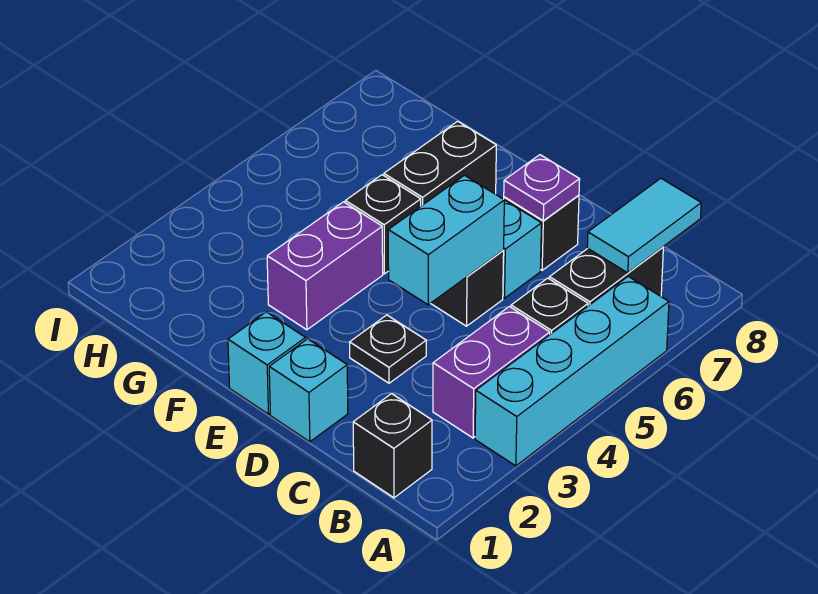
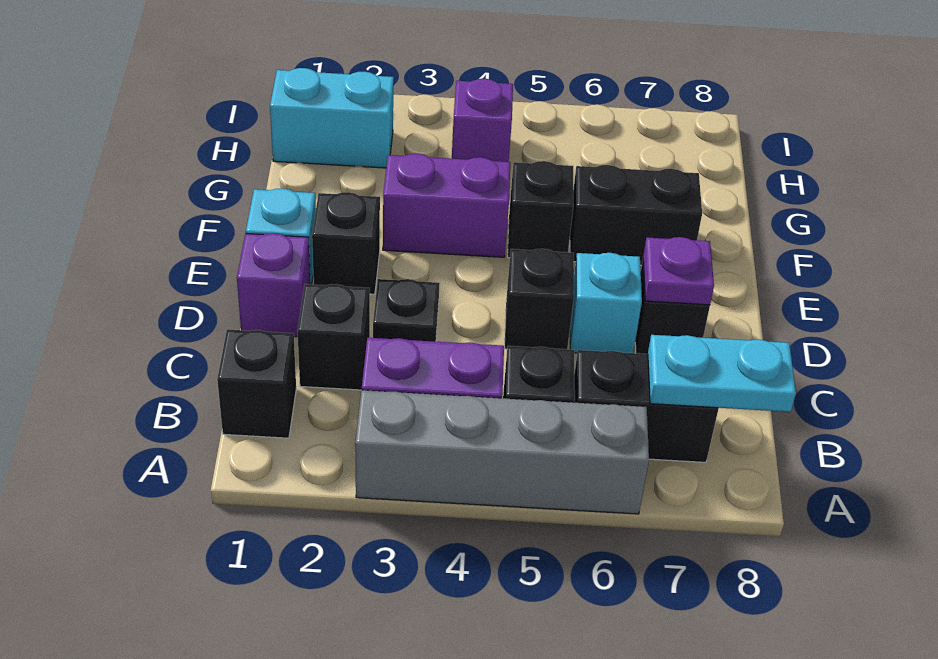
cyan 1x4 brick [475,277,669,466] -> grey 1x4 brick [355,390,649,514]
cyan 1x2 tile [587,178,701,273] -> cyan 1x2 plate [648,335,796,412]
none -> black 1x1 brick [297,284,370,390]
cyan 1x1 brick [269,339,348,442] -> purple 1x1 brick [237,233,310,337]
cyan 1x2 brick [388,175,504,305] -> cyan 1x2 brick moved to [270,68,394,168]
none -> black 1x1 brick [312,192,380,294]
none -> purple 1x1 brick [452,79,513,162]

